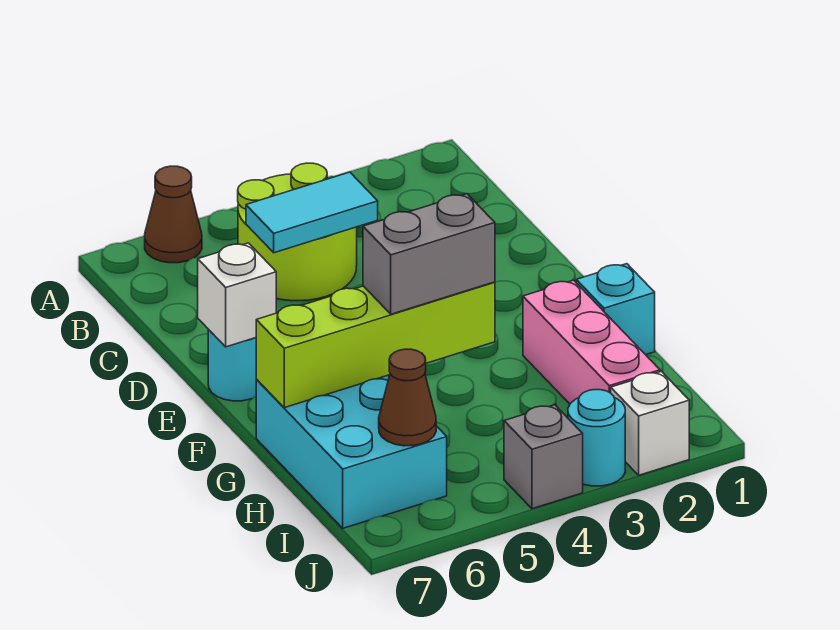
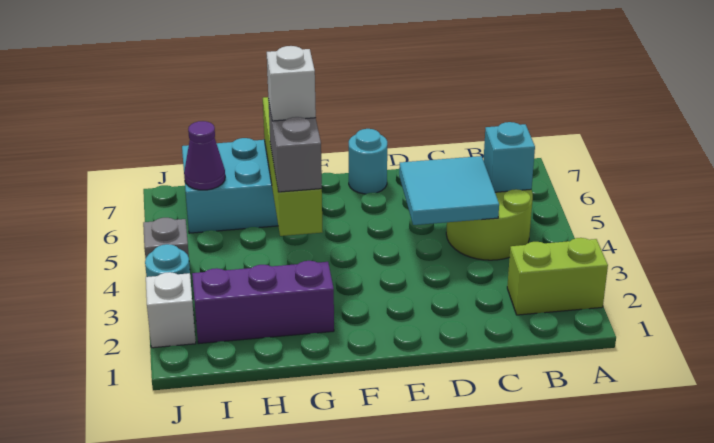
none -> lime 1x2 brick [507,238,608,315]
brown 1x1 cone [145,166,202,263] -> none
cyan 1x2 tile [246,172,378,253] -> cyan 2x2 tile [399,156,499,225]
white 1x1 brick [198,243,276,347] -> white 1x1 brick moved to [267,46,316,121]
cyan 1x1 brick [576,264,655,355] -> cyan 1x1 brick moved to [483,122,535,192]
pink 1x3 brick [523,280,660,404] -> purple 1x3 brick [192,261,334,344]
brown 1x1 cone [379,349,436,446] -> purple 1x1 cone [184,121,225,190]

